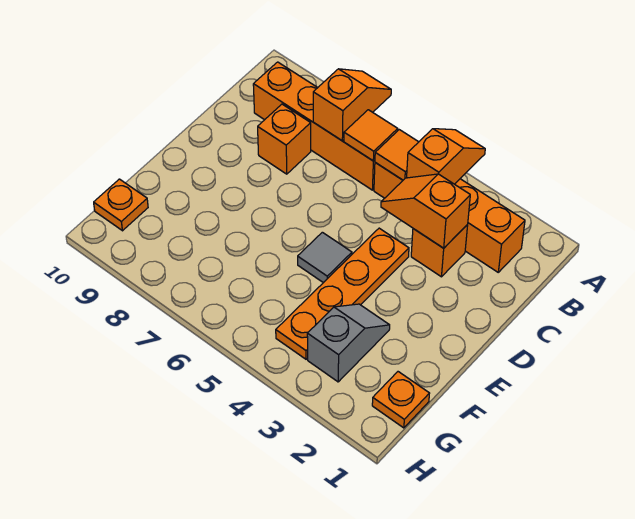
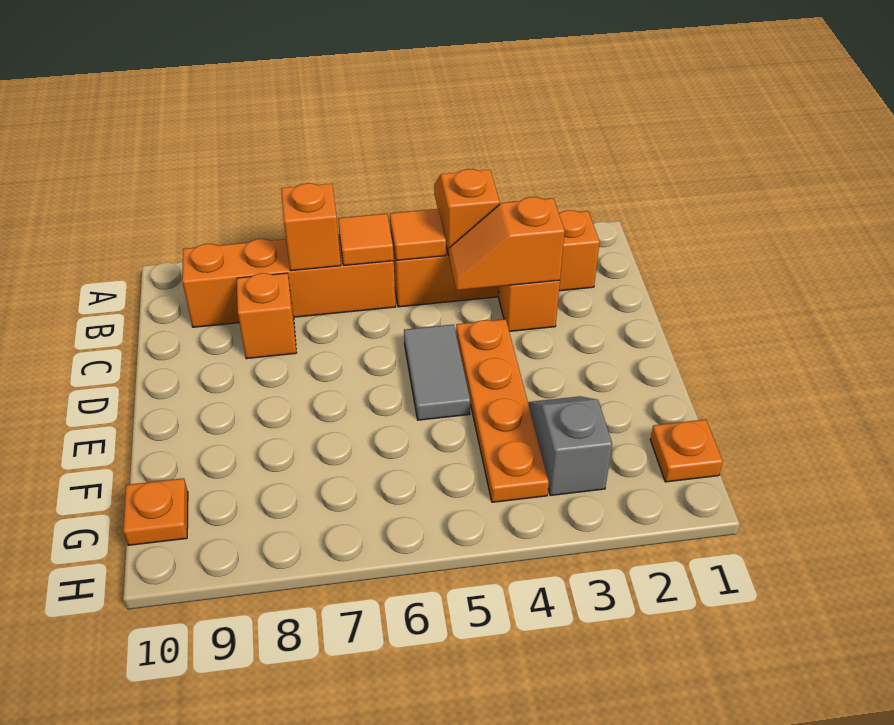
grey 1x1 tile [298,232,352,283] -> grey 1x2 tile [404,324,470,420]

